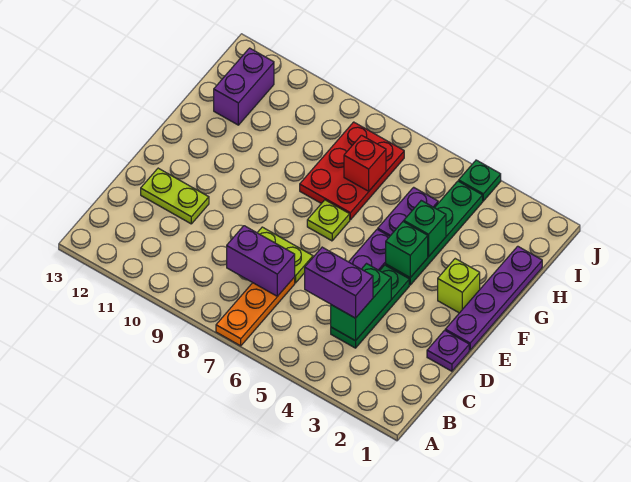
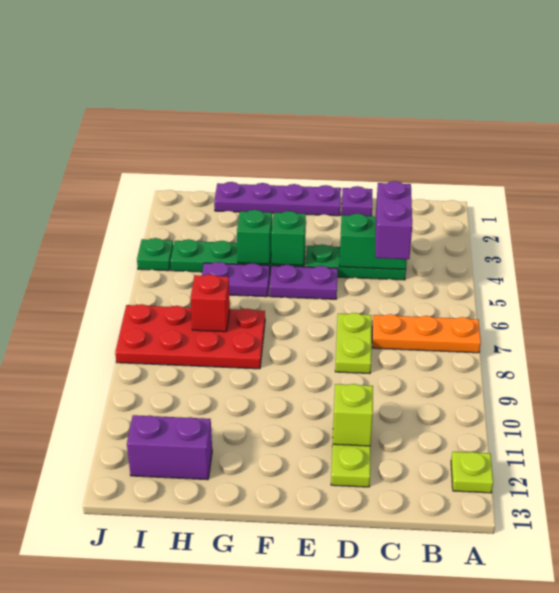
purple 1x2 brick [227,226,295,296] -> none
lime 1x1 brick [438,259,480,313] -> lime 1x1 brick moved to [333,384,373,446]
lime 1x1 plate [307,200,350,241] -> lime 1x1 plate moved to [451,452,493,493]
red 2x3 plate [300,122,404,220] -> red 2x4 plate [115,304,265,369]

